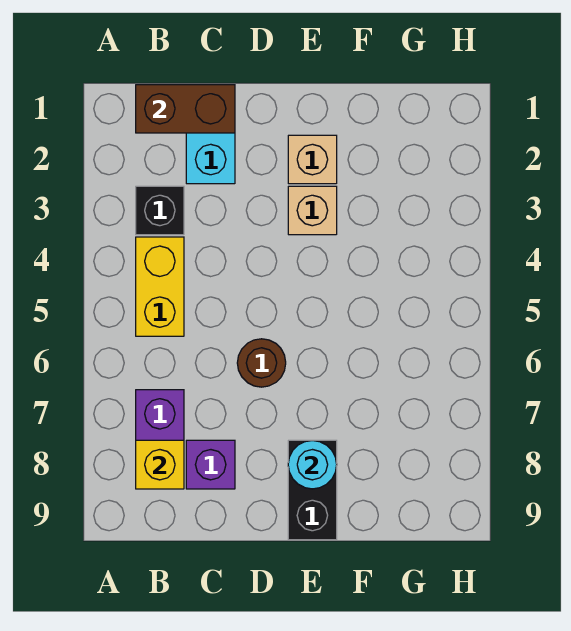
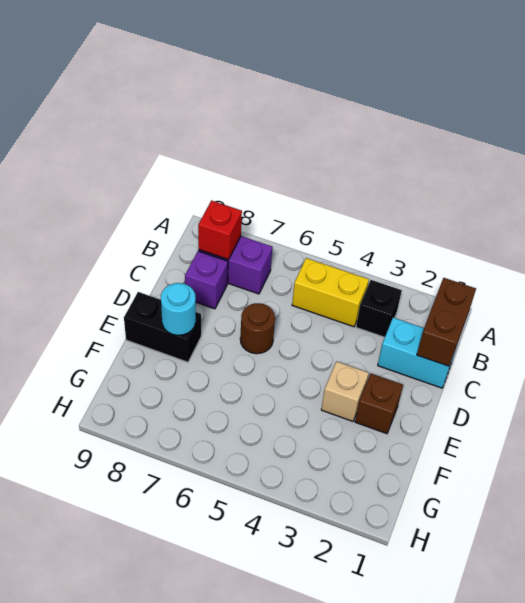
yellow 1x1 brick [136,440,184,489] -> red 1x1 brick [198,201,242,260]
tan 1x1 brick [288,135,337,184] -> brown 1x1 brick [355,374,403,434]

